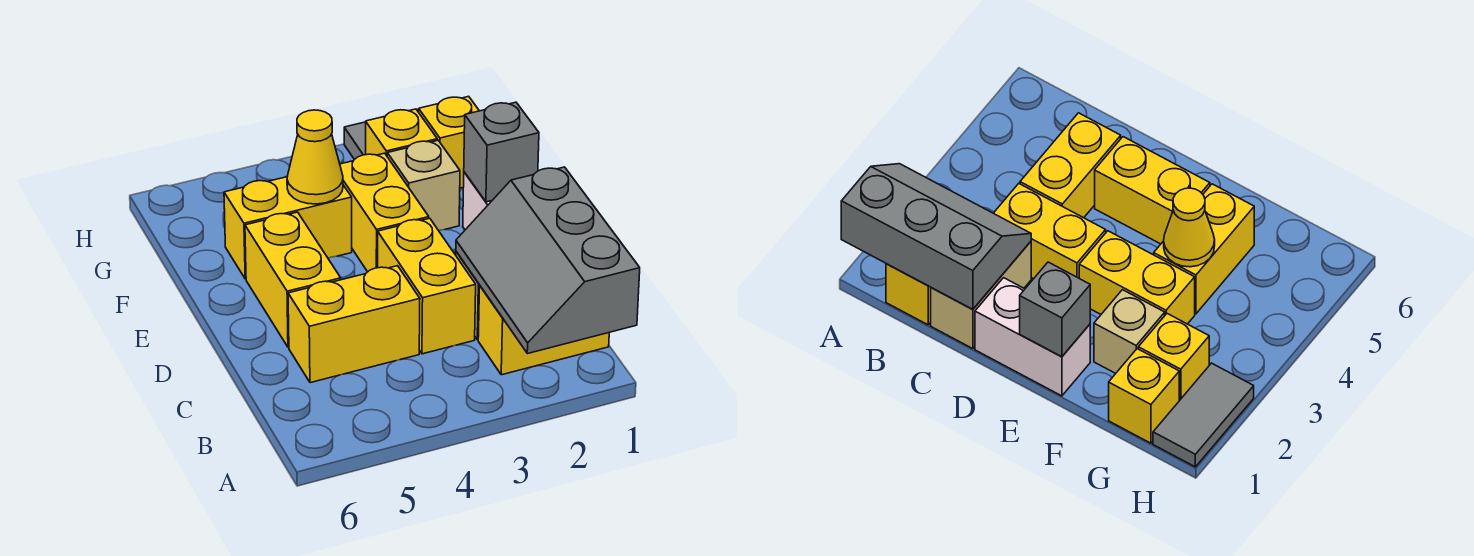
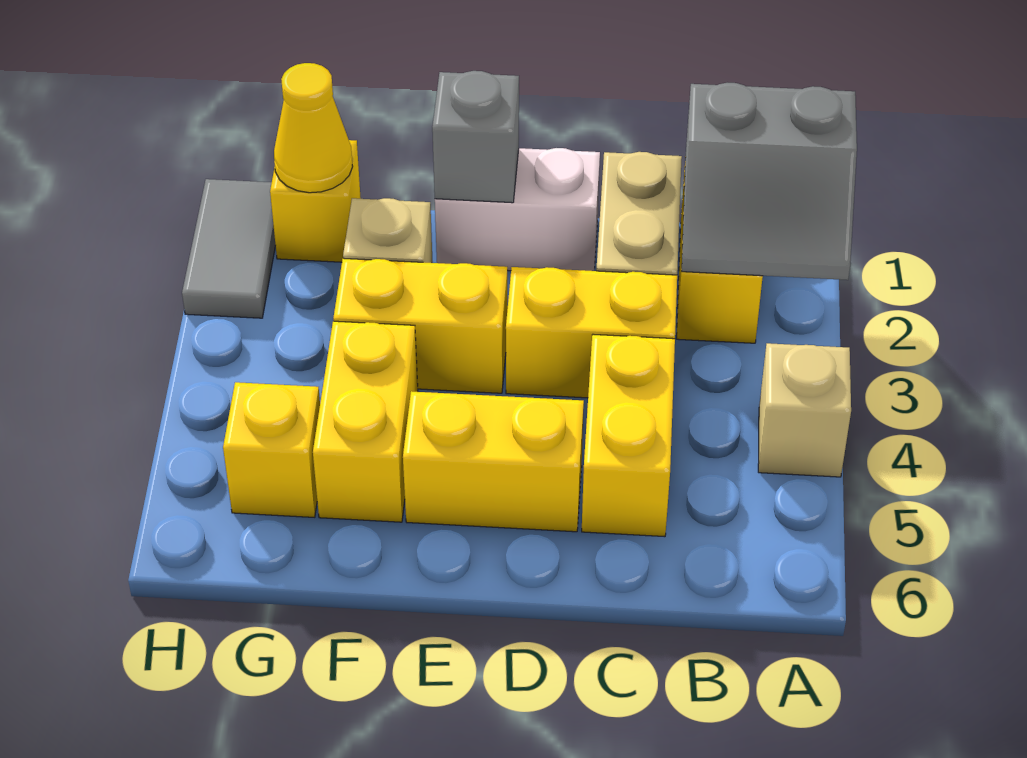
grey 2x3 slope [456,167,640,354] -> grey 2x2 slope [682,83,857,280]
none -> tan 1x1 brick [758,343,851,477]
yellow 1x1 cone [287,110,343,204] -> yellow 1x1 cone moved to [274,63,353,193]
yellow 1x1 brick [366,109,437,156] -> yellow 1x1 brick moved to [223,382,320,517]

